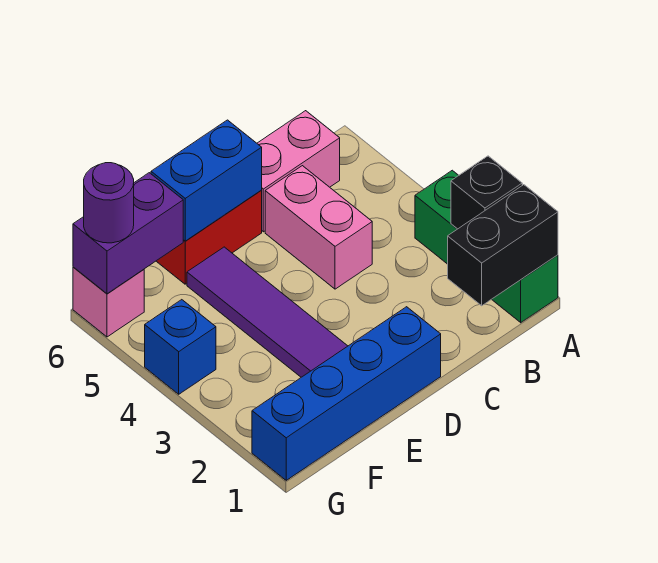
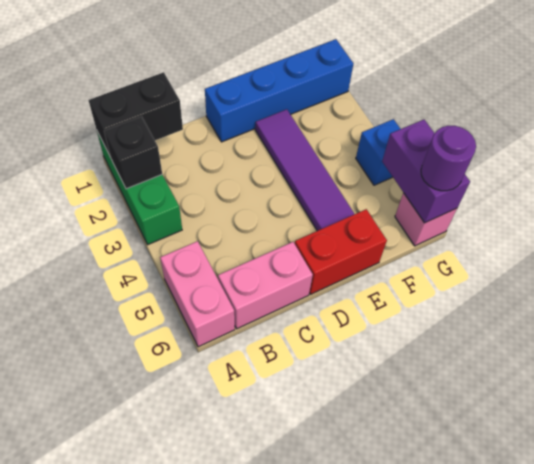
pink 1x2 brick [265,166,372,289] -> pink 1x2 brick moved to [160,241,235,347]
blue 1x2 brick [151,120,262,241] -> none
purple 1x2 brick [73,173,183,294] -> purple 1x2 brick turned to [382,120,470,223]

